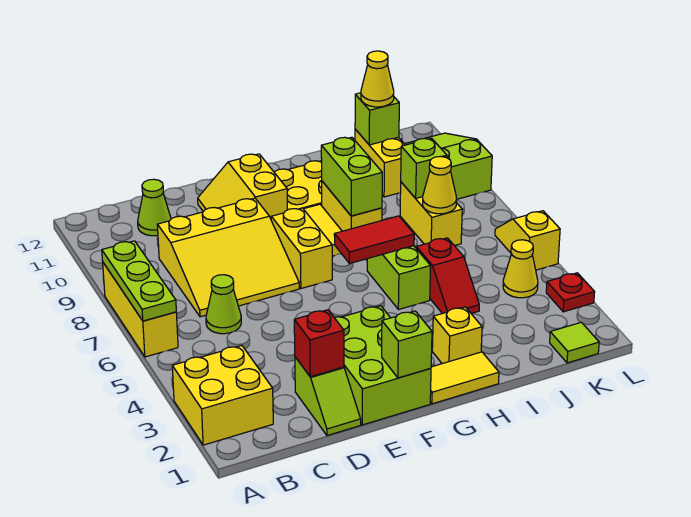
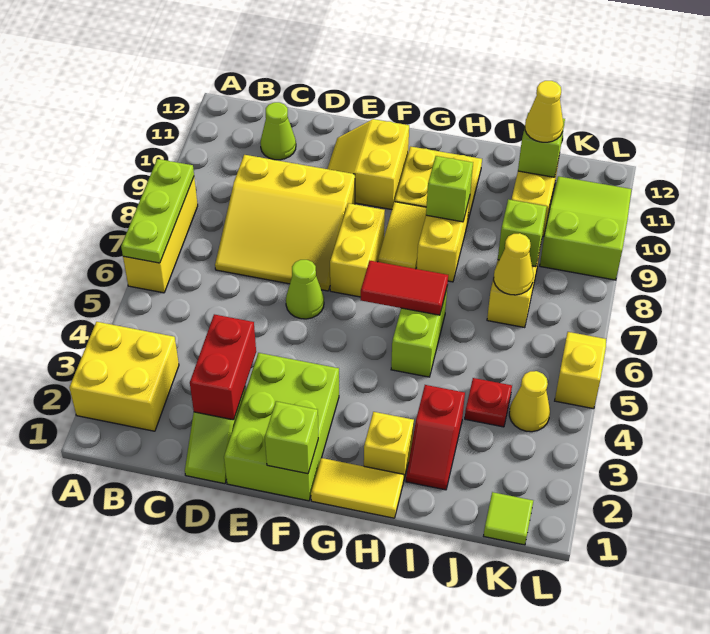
lime 1x1 cone [206,275,241,334] -> lime 1x1 cone moved to [286,260,324,319]
red 1x1 brick [294,310,344,377] -> red 1x2 brick [190,314,256,420]
lime 1x2 brick [321,137,382,216] -> lime 1x1 brick [426,156,473,222]
red 1x2 slope [416,238,479,314] -> red 1x2 slope moved to [406,385,465,490]
red 1x1 plate [546,273,595,312] -> red 1x1 plate moved to [465,378,512,427]

